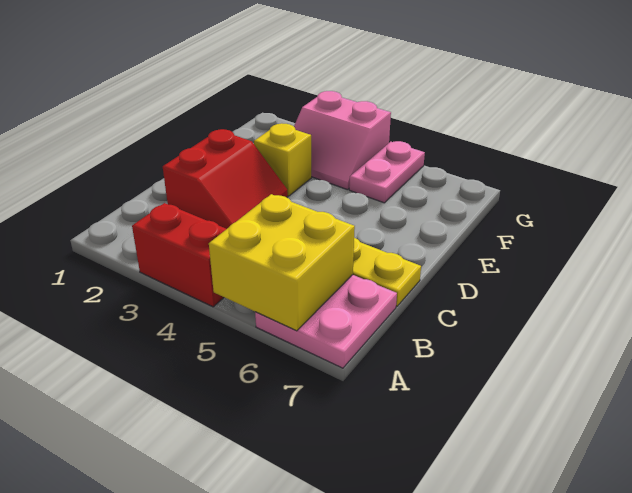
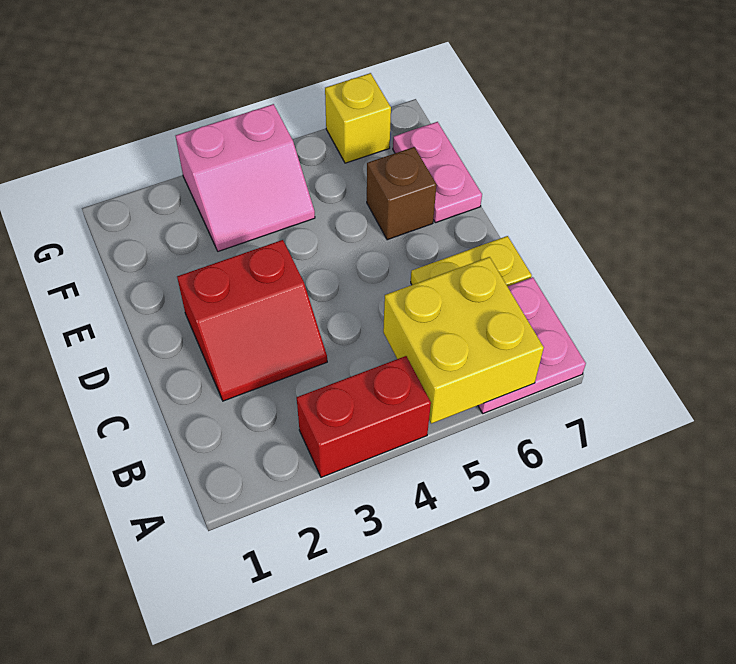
red 2x2 slope [163,129,288,229] -> red 2x2 slope turned to [177,240,327,401]
yellow 1x1 brick [254,123,311,196] -> yellow 1x1 brick moved to [325,73,391,163]
none -> brown 1x1 brick [367,147,437,240]
pink 1x2 plate [349,141,425,203] -> pink 1x2 plate moved to [393,122,482,223]

